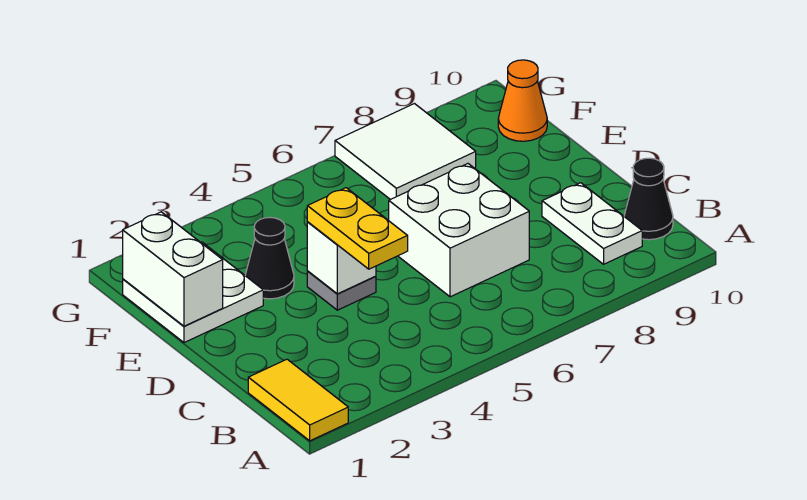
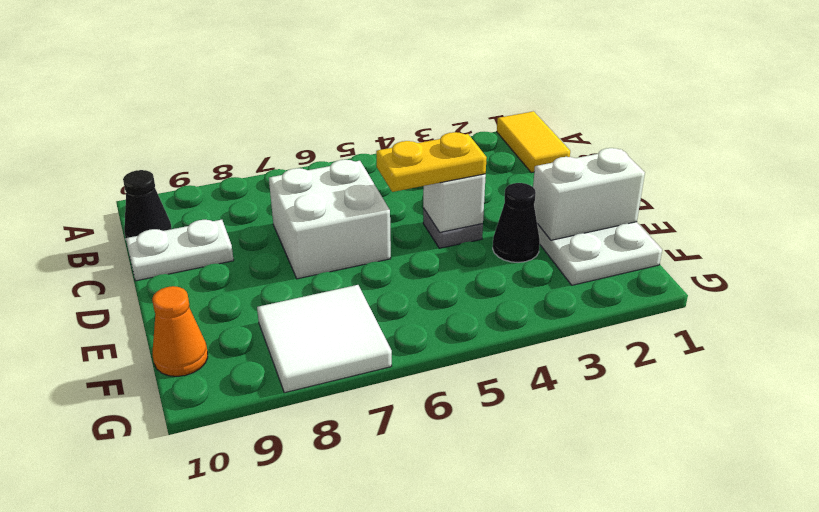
white 1x2 plate [542,183,642,264] -> white 1x2 plate turned to [126,220,234,281]
yellow 1x2 plate [307,188,408,269] -> yellow 1x2 plate turned to [376,132,487,192]
white 1x2 brick [123,212,223,326] -> white 1x2 brick turned to [533,148,645,240]

